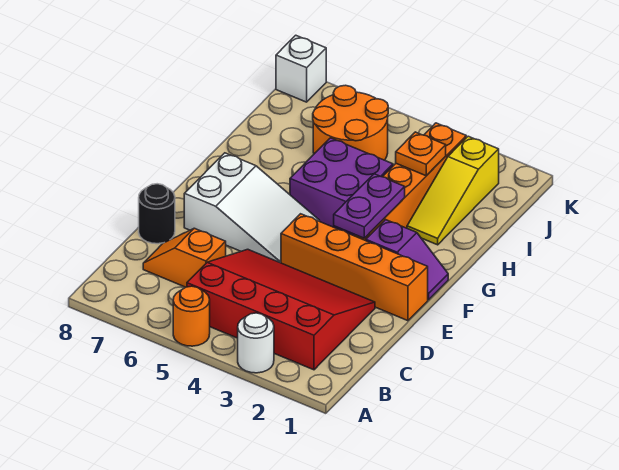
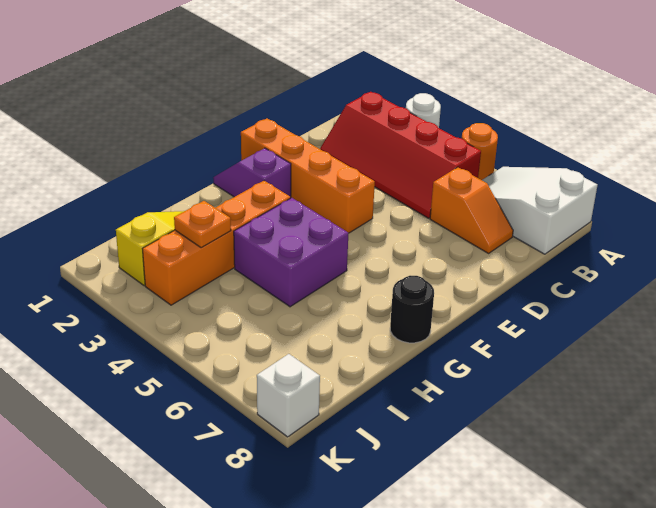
red 3x4 slope [187,249,375,370] -> red 2x4 slope [320,92,481,218]
black 1x1 round brick [139,184,175,244] -> black 1x1 round brick moved to [390,276,434,343]
white 2x3 slope [184,153,319,263] -> white 2x3 slope moved to [482,167,597,254]
purple 1x2 plate [334,174,405,238] -> none
orange 2x2 round brick [313,85,388,160] -> none

